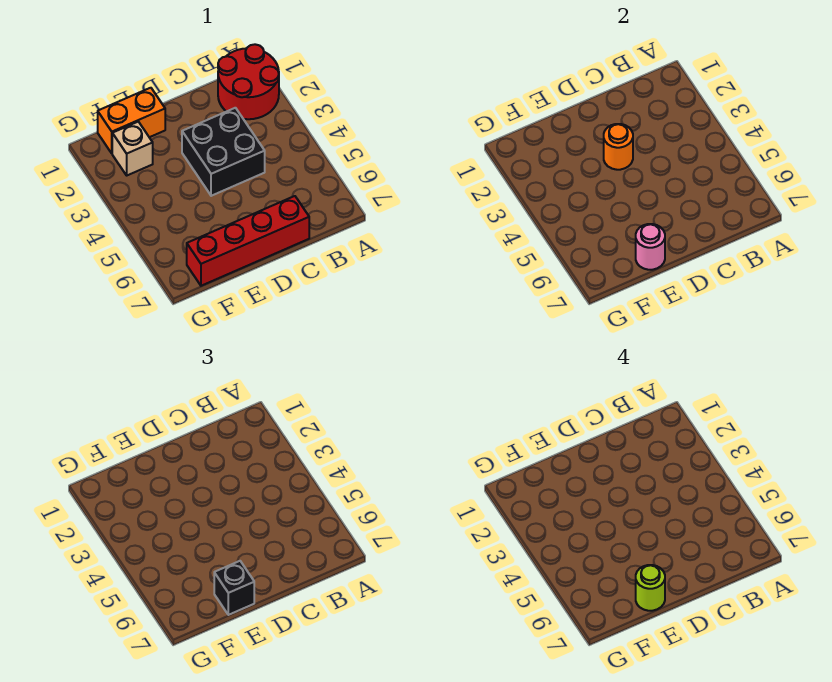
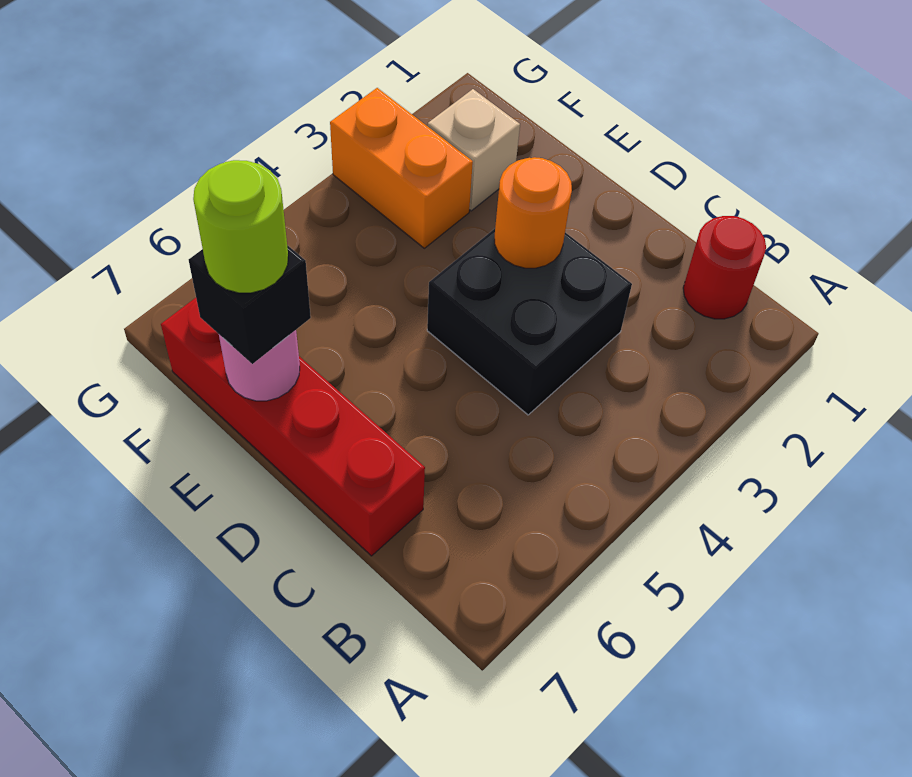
red 2x2 round brick [218,44,279,119] -> red 1x1 round brick [683,216,766,319]
orange 1x2 brick [98,88,165,153] -> orange 1x2 brick moved to [330,88,473,248]

